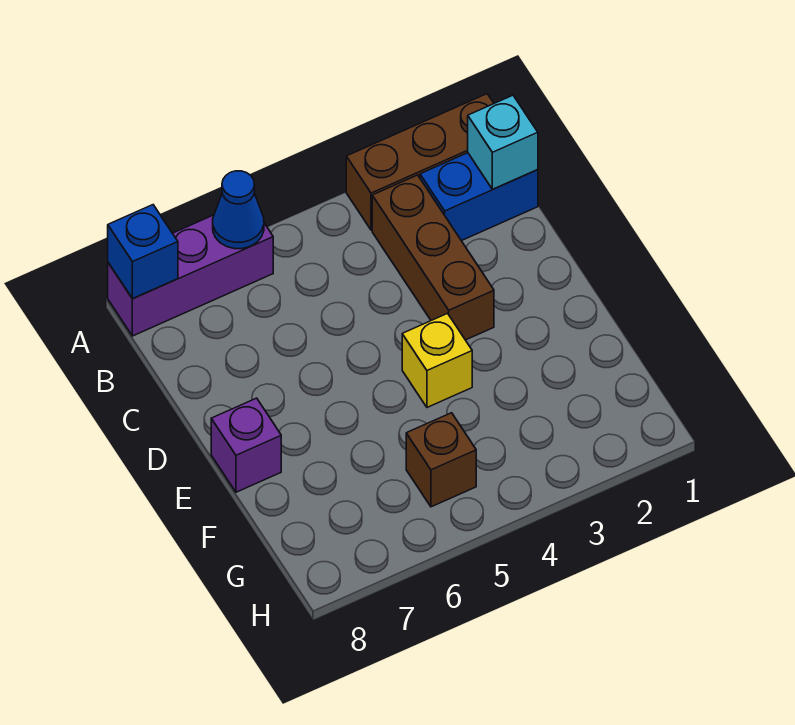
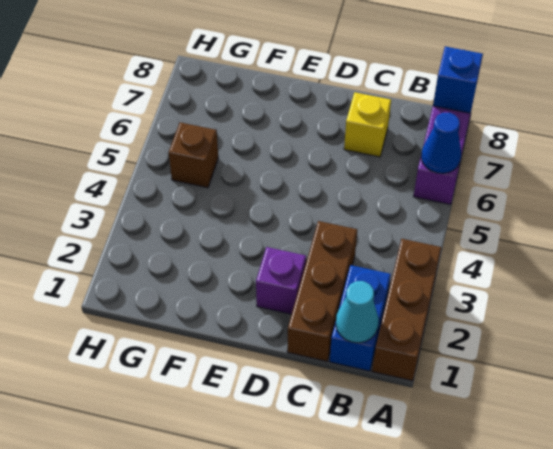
cyan 1x1 brick [468,95,538,189] -> cyan 1x1 cone [336,281,379,343]
brown 1x3 brick [372,175,494,340] -> brown 1x3 brick turned to [287,221,357,361]
yellow 1x1 brick [402,314,472,407] -> yellow 1x1 brick moved to [344,92,391,157]
purple 1x1 brick [211,398,281,492] -> purple 1x1 brick moved to [256,247,306,314]

